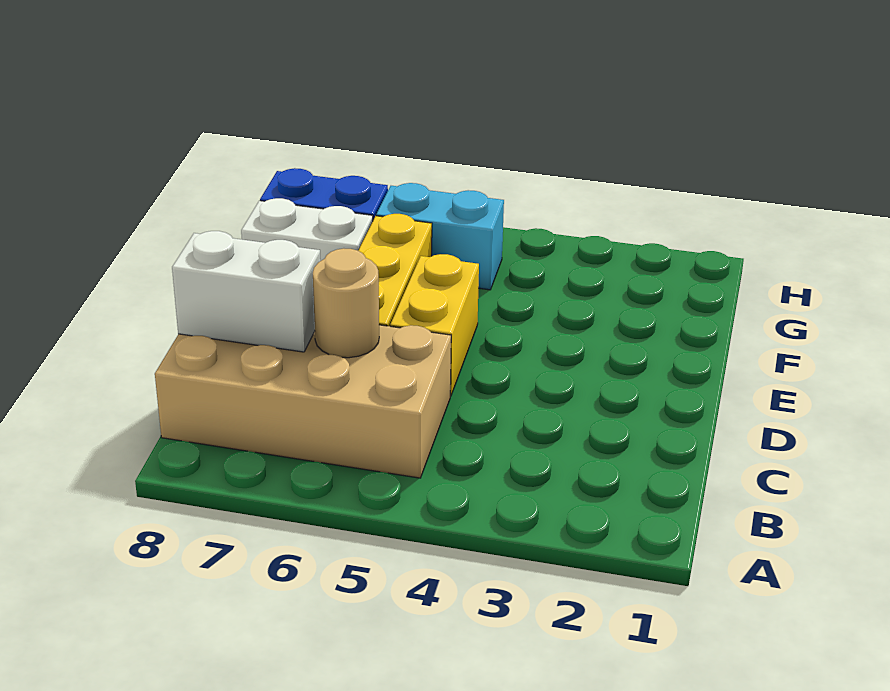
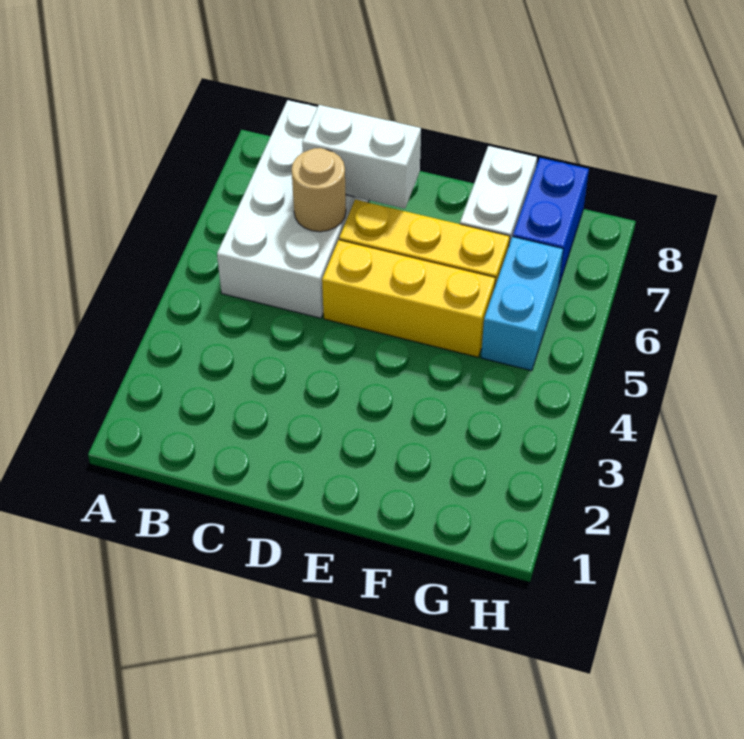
tan 2x4 brick [155,325,451,478] -> white 2x4 brick [217,100,369,318]
white 1x2 brick [172,231,320,352] -> white 1x2 brick turned to [302,105,421,209]
yellow 1x2 brick [390,254,479,396] -> yellow 1x3 brick [322,240,495,357]

